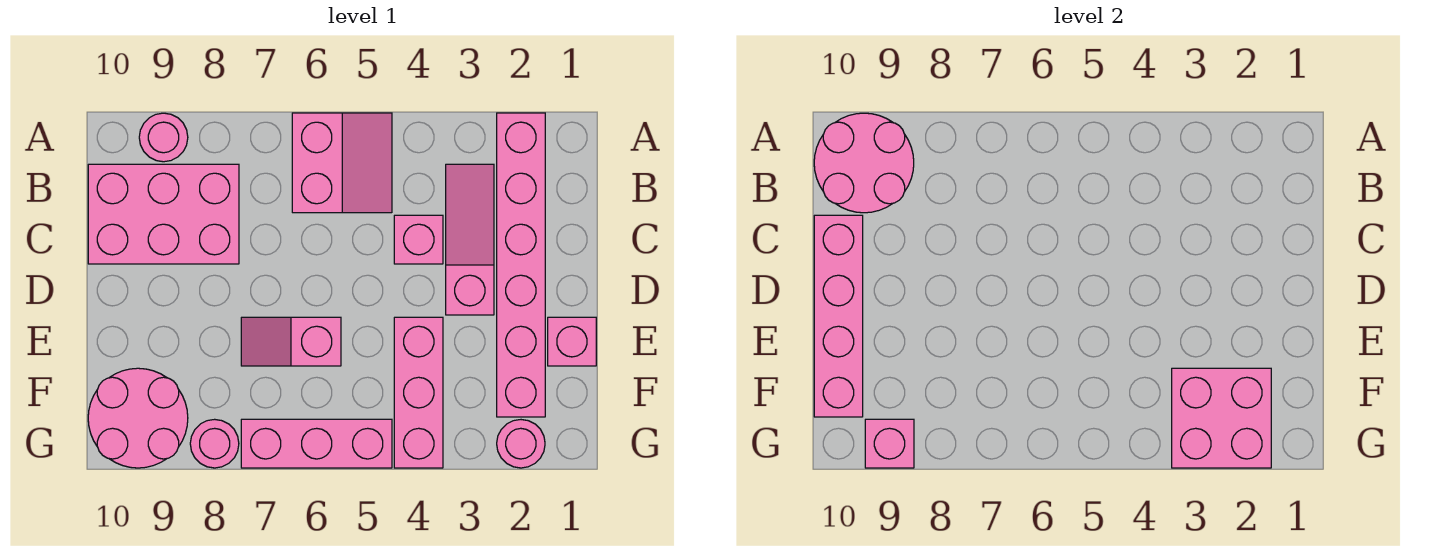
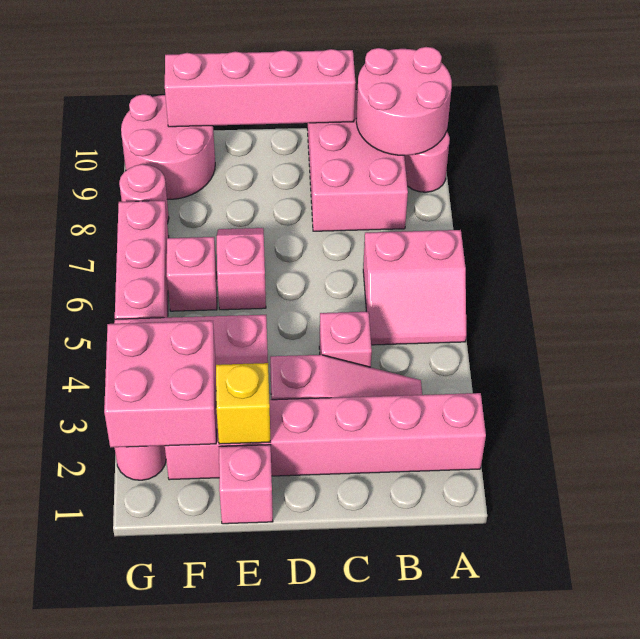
none -> yellow 1x1 brick [216,363,270,444]
pink 1x1 brick [865,419,914,468] -> pink 1x1 brick moved to [167,237,217,311]

